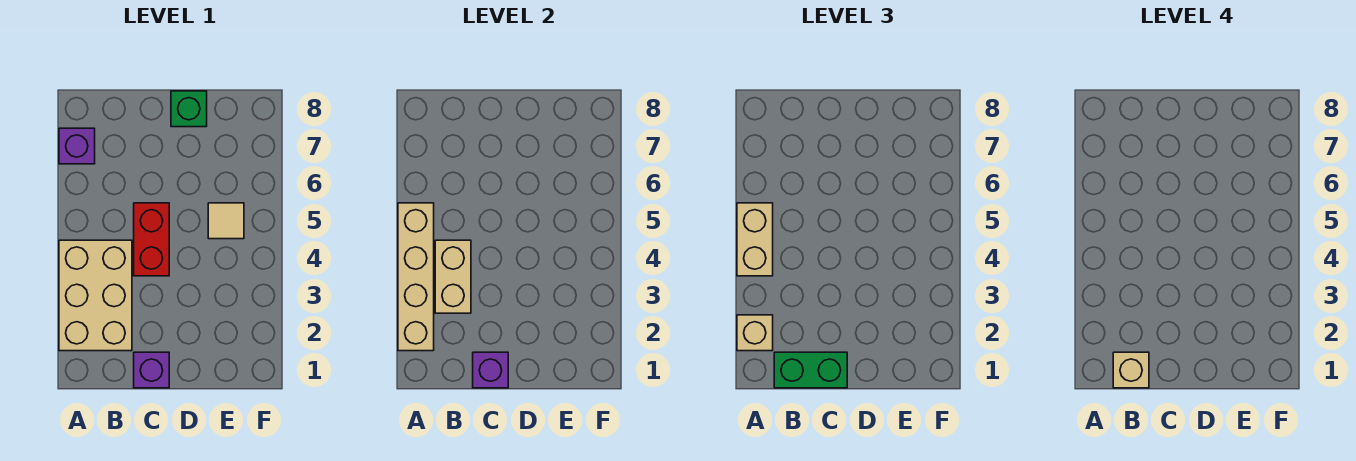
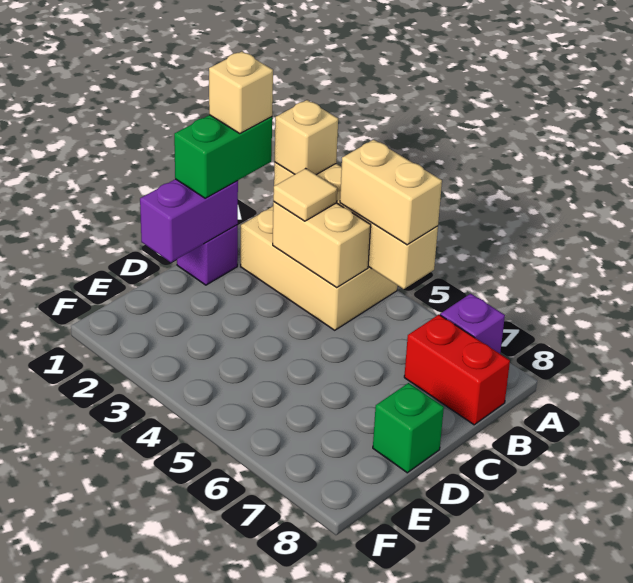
purple 1x1 brick [473,352,508,388] -> purple 1x2 brick [140,179,238,262]
red 1x2 brick [134,203,169,276] -> red 1x2 brick moved to [404,315,510,425]
tan 1x1 tile [208,203,244,239] -> tan 1x1 tile moved to [273,168,337,221]

